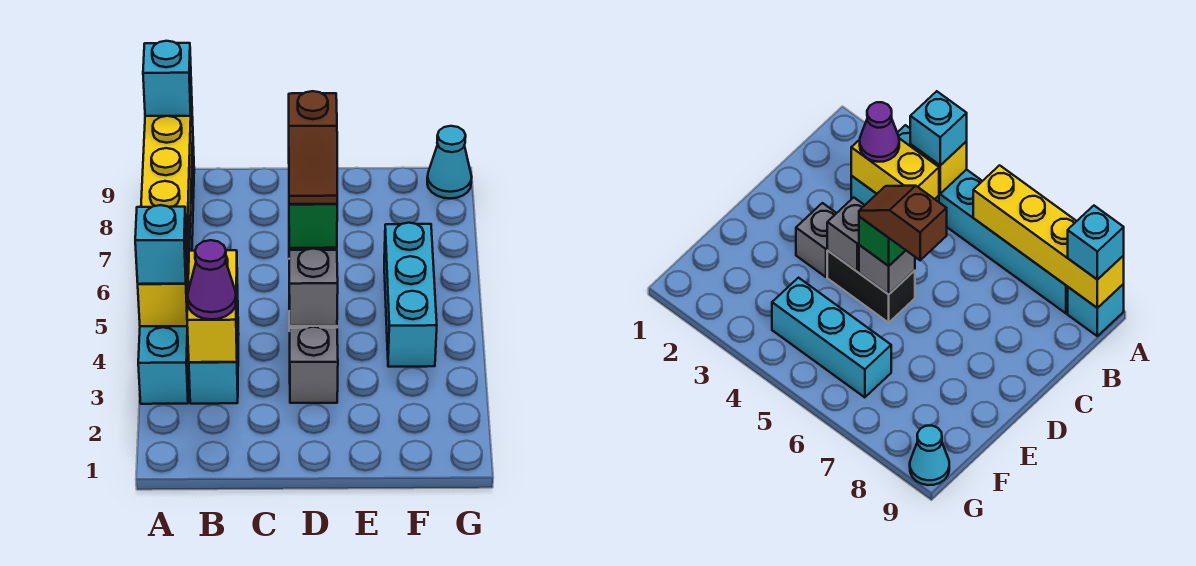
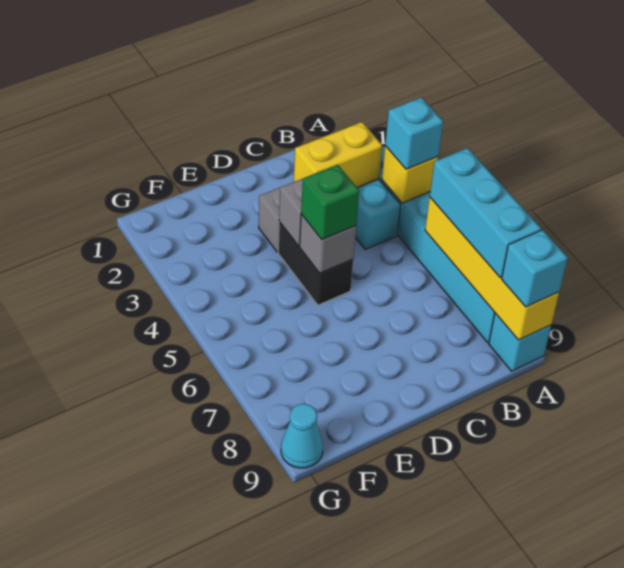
yellow 1x2 brick [187,250,238,362] -> yellow 1x2 brick turned to [294,122,382,188]
purple 1x1 cone [187,240,236,319] -> none
brown 1x2 slope [289,91,337,204] -> none
cyan 1x3 brick [384,223,437,367] -> cyan 1x3 brick moved to [430,148,541,278]

